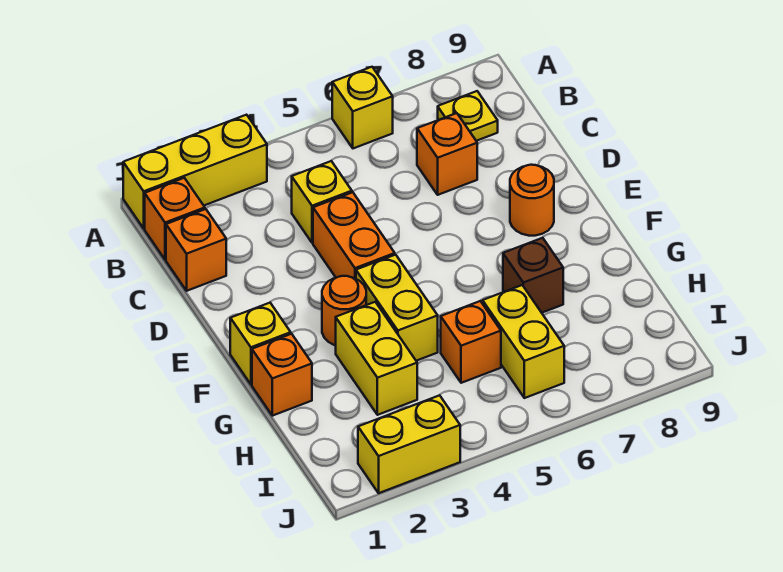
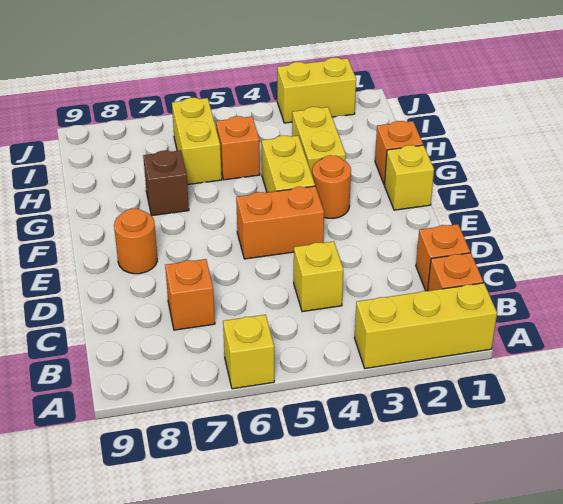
yellow 1x1 plate [438,91,498,141] -> none
orange 1x2 brick [313,192,395,279] -> orange 1x2 brick turned to [236,186,324,259]

